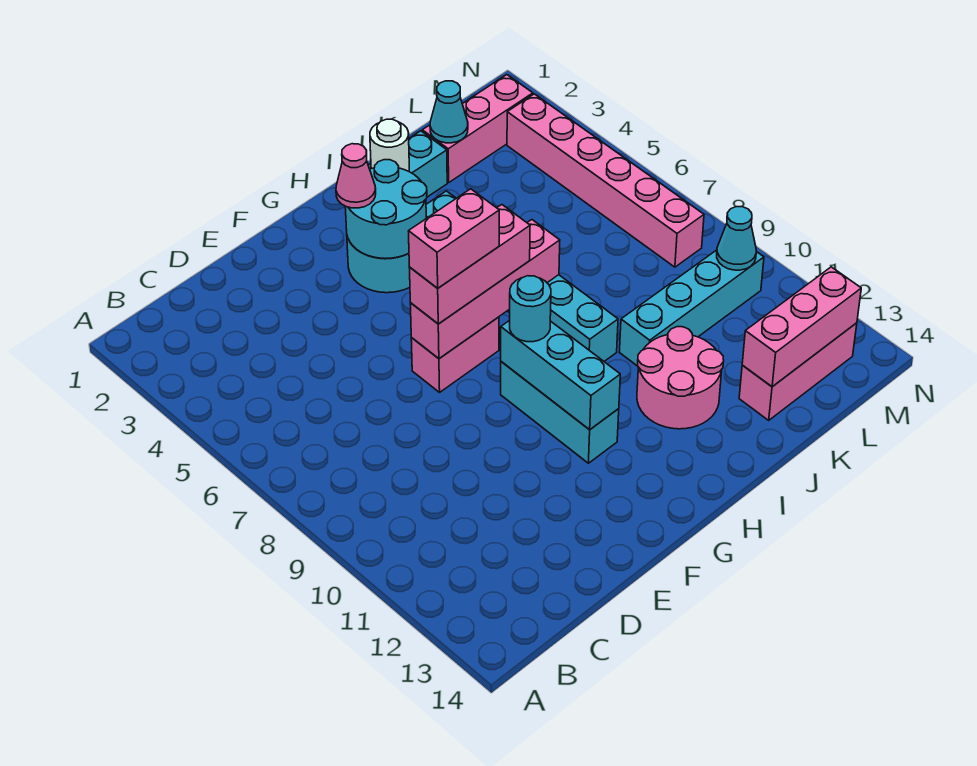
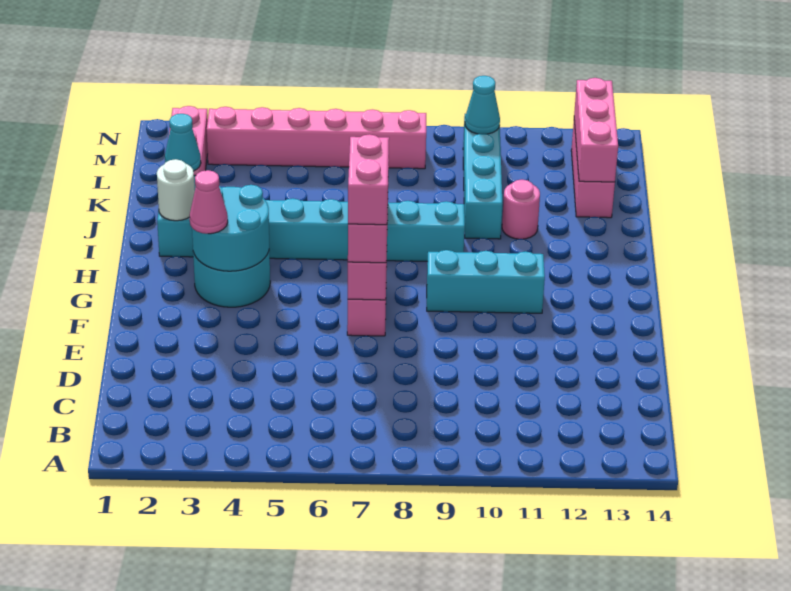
cyan 1x3 brick [501,320,620,430] -> none
cyan 1x1 round brick [510,276,551,342] -> none
pink 2x2 round brick [637,327,724,429] -> pink 1x1 round brick [502,180,540,239]

